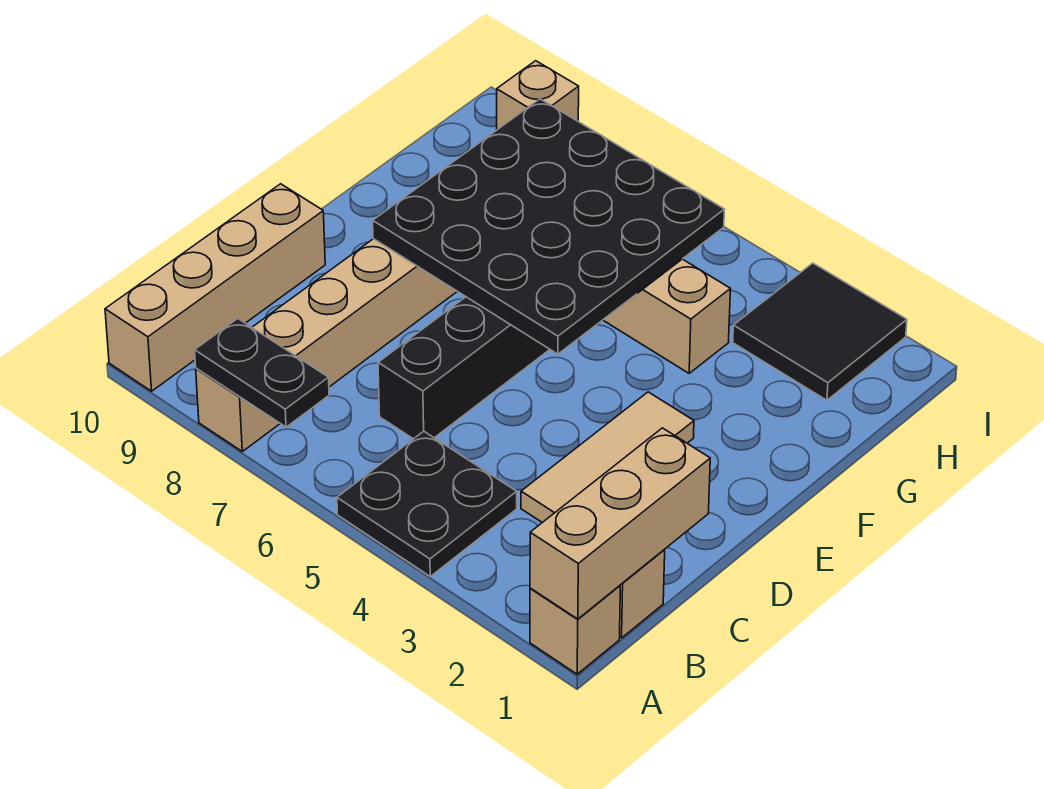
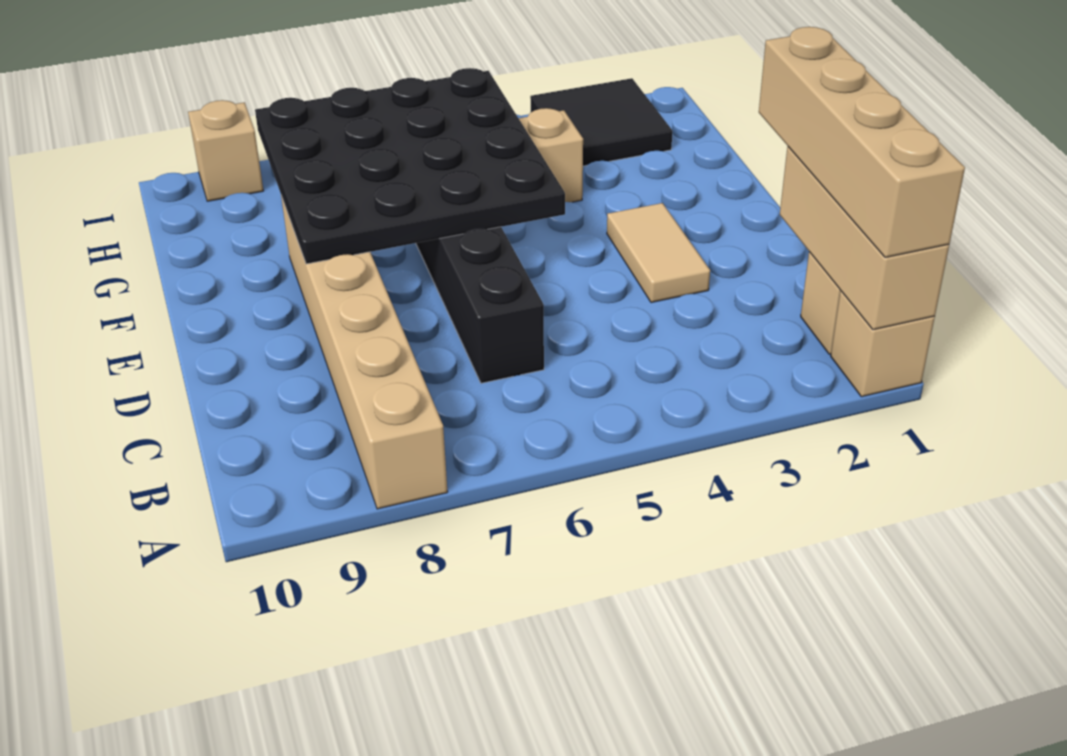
black 2x2 plate [337,431,517,576] -> none
black 1x2 plate [195,319,329,427] -> none
tan 1x4 brick [105,184,325,391] -> tan 1x4 brick moved to [759,27,965,258]
tan 1x3 tile [521,392,694,522] -> tan 1x2 tile [607,203,710,303]

